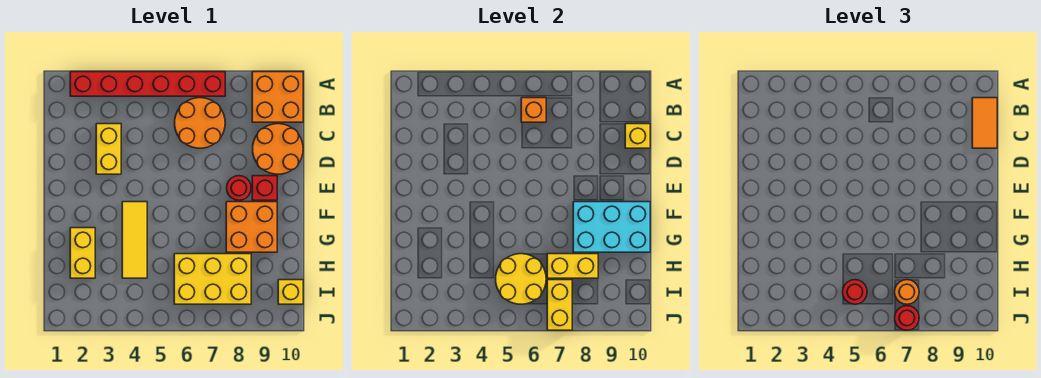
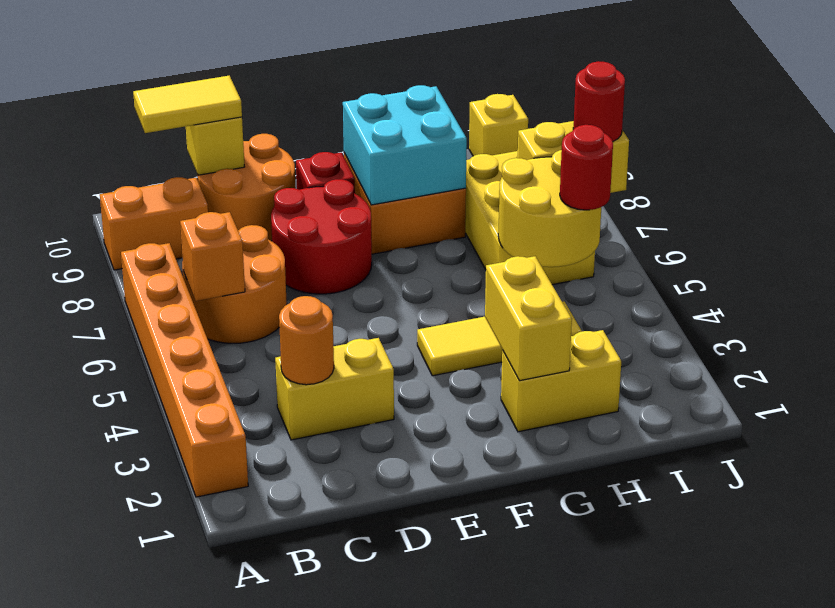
red 1x6 brick [70,72,225,96] -> orange 1x6 brick [121,243,248,497]
orange 2x2 brick [252,72,303,122] -> orange 1x2 brick [100,177,208,270]
orange 1x2 tile [972,98,997,148] -> yellow 1x2 tile [133,76,242,133]
red 1x1 round brick [227,176,251,200] -> red 2x2 round brick [271,179,372,294]
cyan 2x3 brick [573,202,650,252] -> cyan 2x2 brick [343,85,467,205]
yellow 1x2 brick [547,254,598,278] -> yellow 1x2 brick moved to [485,256,572,381]
orange 1x1 round brick [895,280,919,304] -> orange 1x1 round brick moved to [279,296,334,385]

